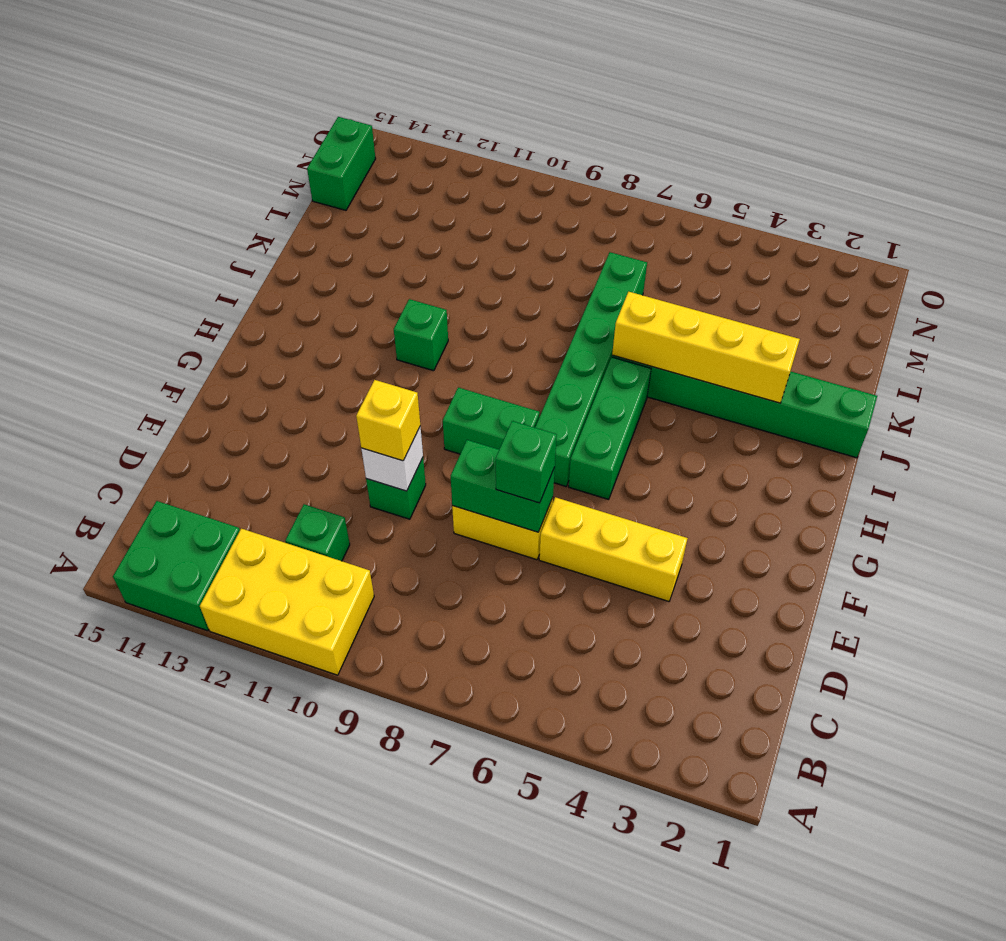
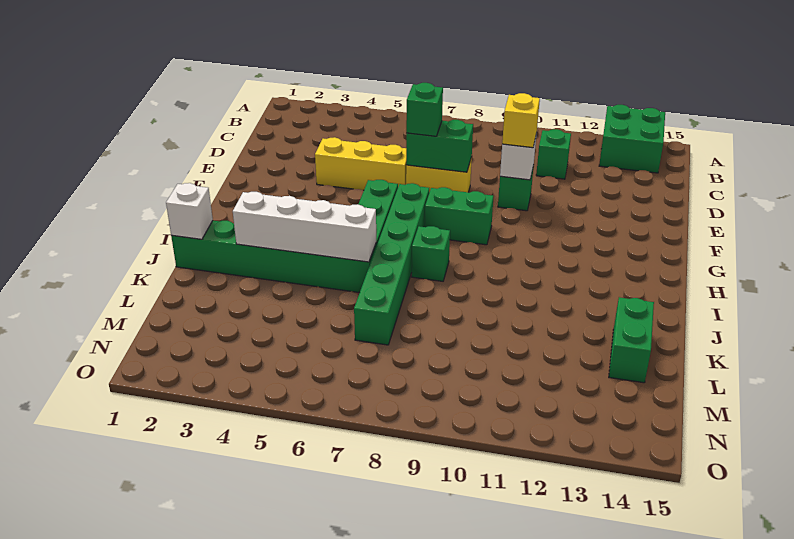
yellow 2x3 brick [200,529,374,675] -> none
green 1x1 brick [394,299,448,371] -> green 1x1 brick moved to [412,226,450,281]
none -> white 1x1 brick [166,183,213,239]
yellow 1x4 brick [612,292,800,403] -> white 1x4 brick [233,192,376,262]
green 1x2 brick [307,117,375,210] -> green 1x2 brick moved to [609,297,654,383]

